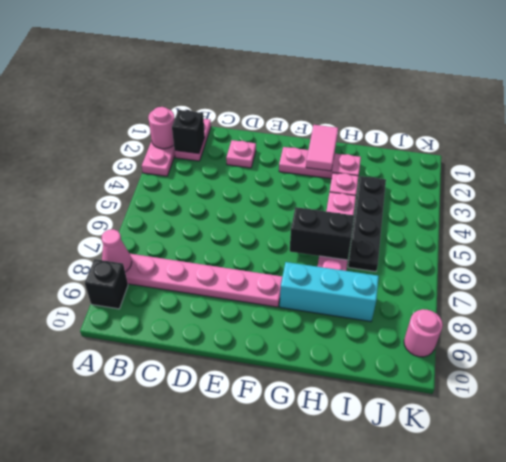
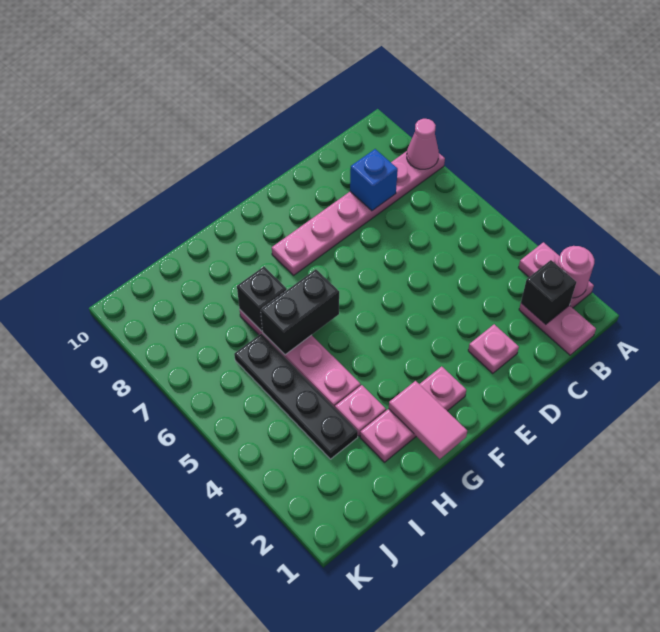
black 1x1 brick [85,259,128,309] -> black 1x1 brick moved to [237,267,287,331]
none -> blue 1x1 brick [350,149,398,211]
cyan 1x3 brick [280,262,379,322] -> none
pink 1x1 round brick [404,309,443,357] -> none

